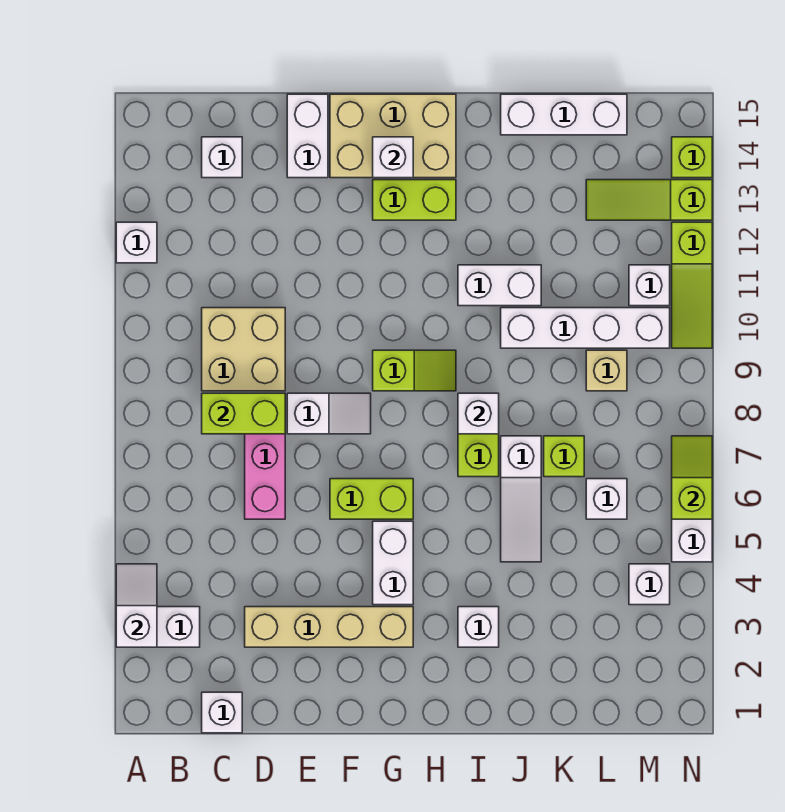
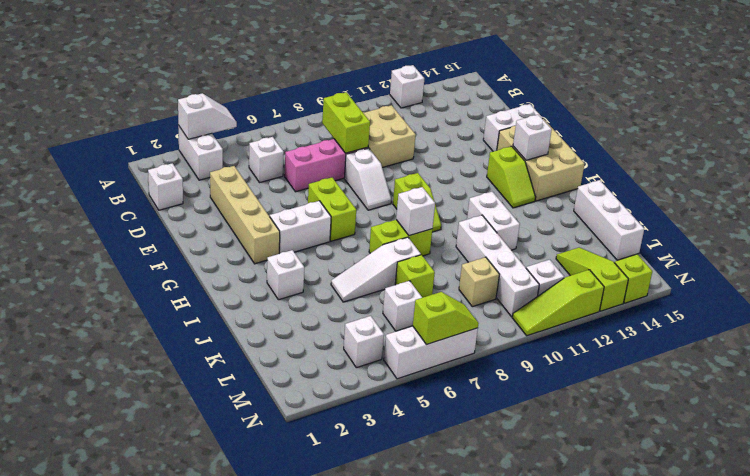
white 1x1 brick [202,137,242,178] -> white 1x1 brick moved to [249,137,284,182]
lime 1x2 brick [373,180,456,220] -> lime 1x2 slope [487,146,536,208]

